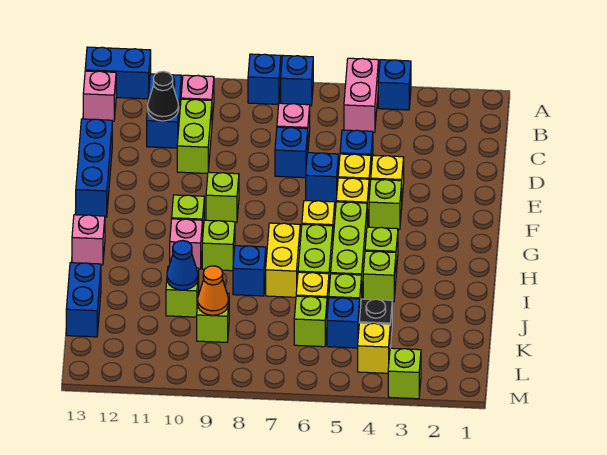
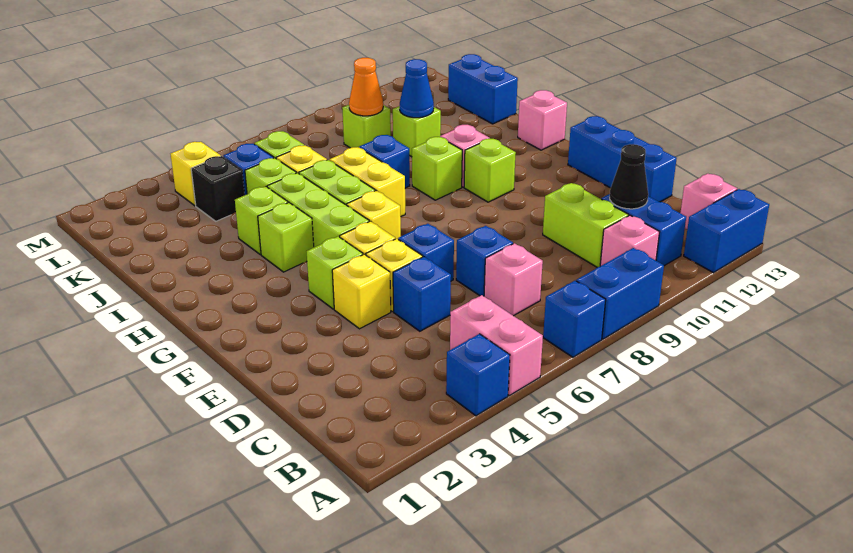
blue 1x1 brick [248,54,281,104] -> blue 1x2 brick [576,248,664,339]
lime 1x1 brick [206,172,239,223] -> none
lime 1x1 brick [388,348,421,399] -> none

